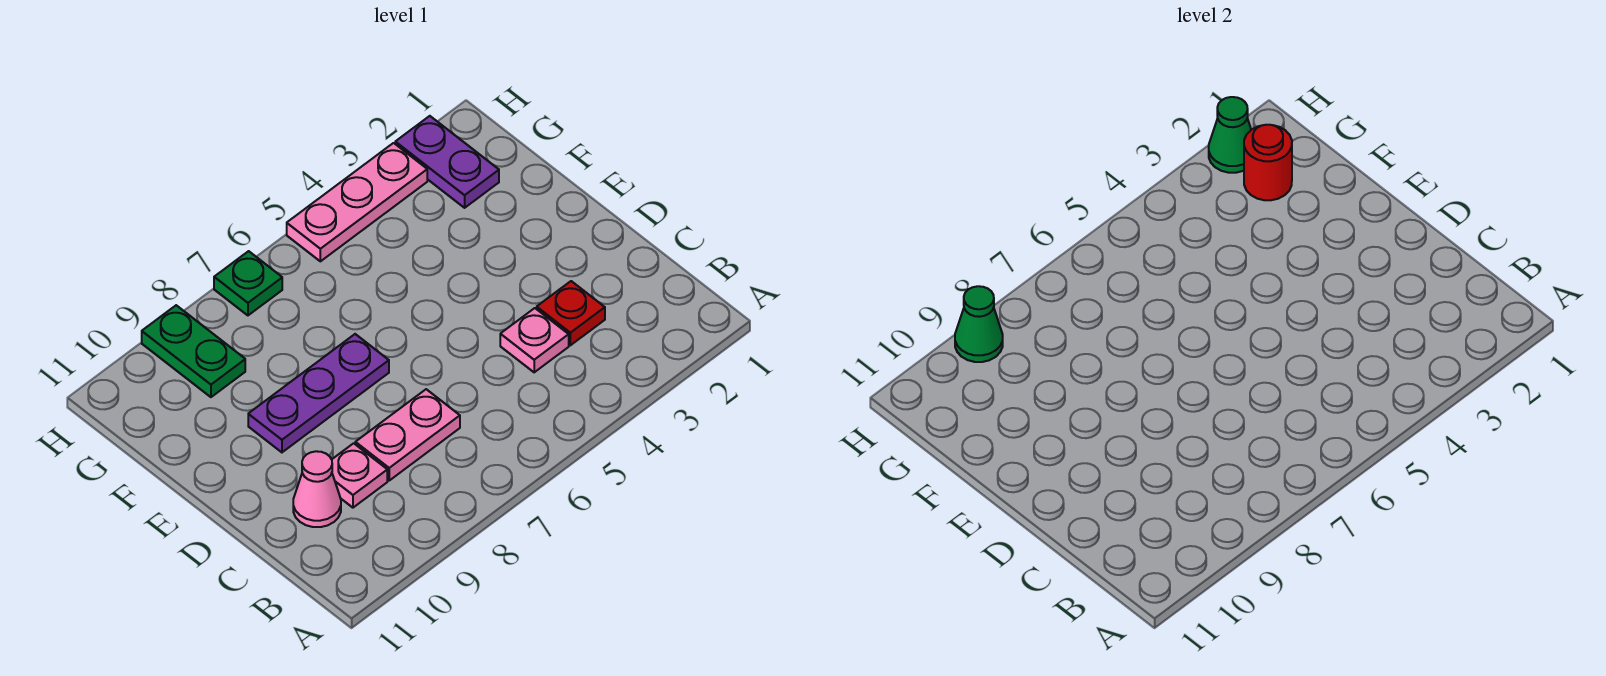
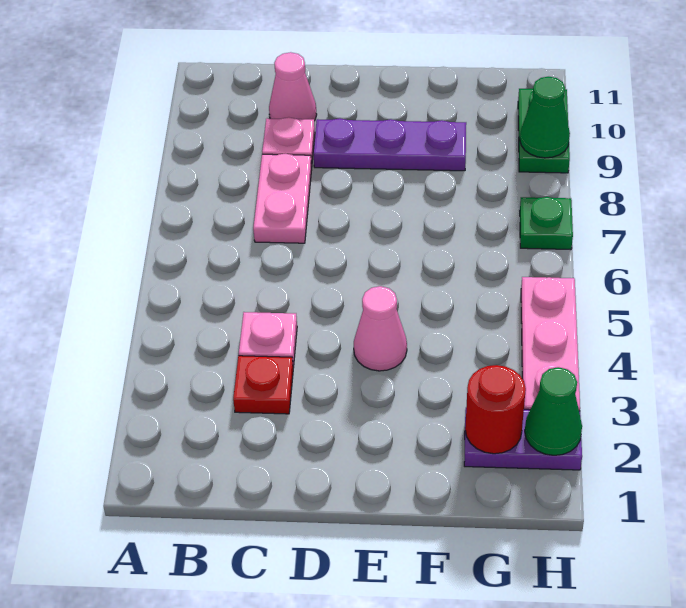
none -> pink 1x1 cone [354,286,407,371]
purple 1x3 plate [248,334,389,452] -> purple 1x3 plate turned to [314,118,466,171]
green 1x2 plate [142,305,245,397] -> green 1x2 plate turned to [518,89,570,173]

